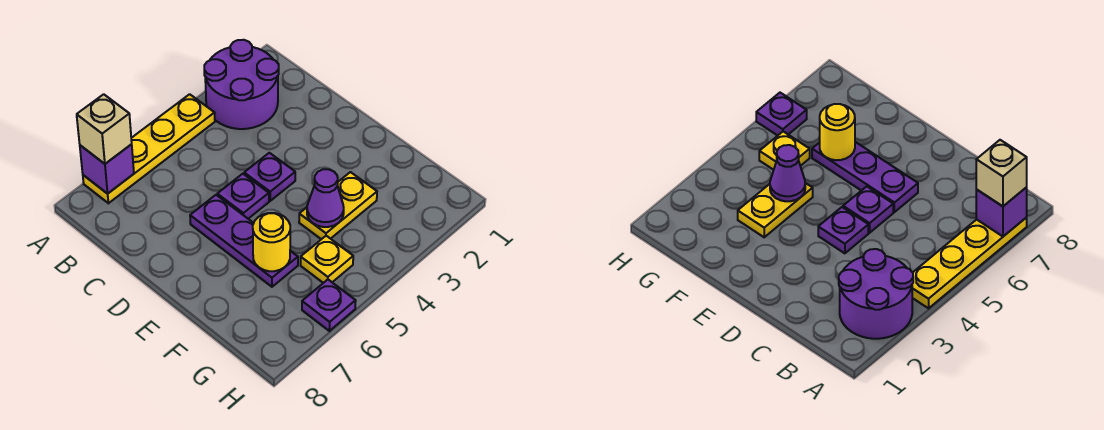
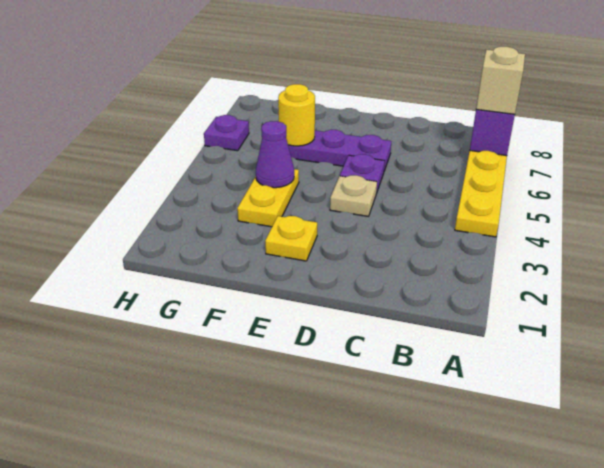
purple 2x2 round brick [204,40,279,129] -> none
purple 1x1 plate [244,153,295,201] -> tan 1x1 plate [330,175,377,216]
yellow 1x1 plate [301,236,353,283] -> yellow 1x1 plate moved to [265,216,317,261]

